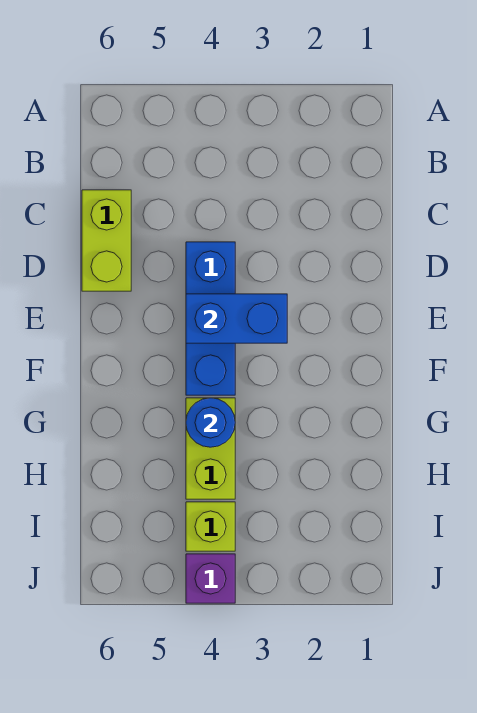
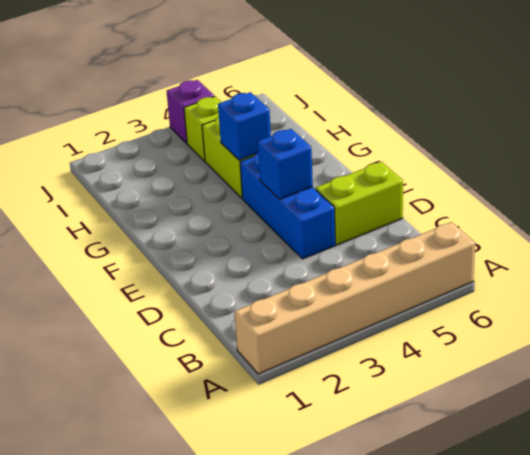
none -> tan 1x6 brick [235,222,475,374]
lime 1x2 brick [82,190,131,291] -> lime 1x2 brick turned to [315,162,403,245]
blue 1x2 brick [186,294,287,343] -> blue 1x1 brick [258,129,313,199]
blue 1x1 round brick [186,398,235,447] -> blue 1x1 brick [218,92,271,160]

